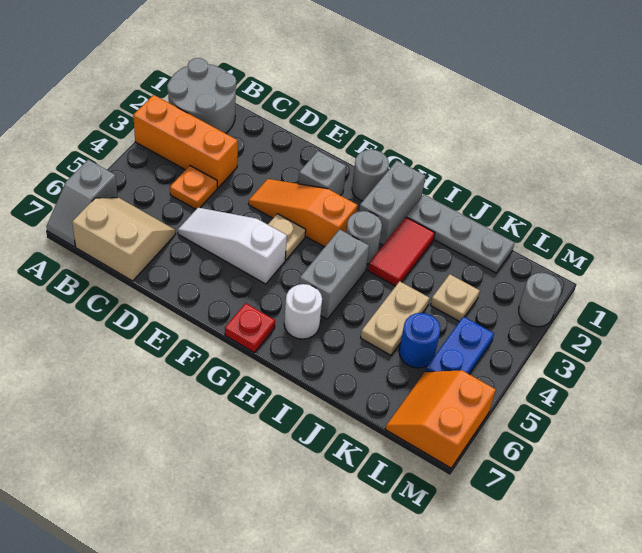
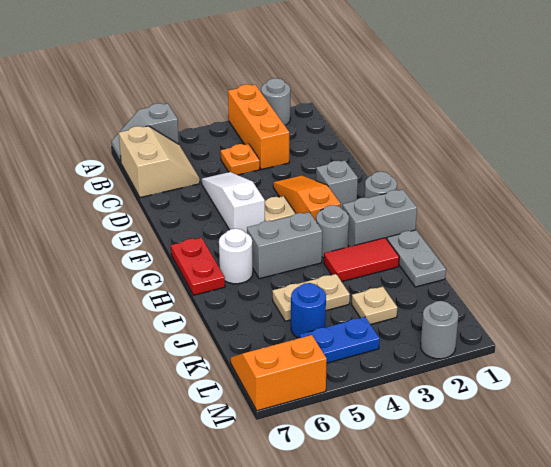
grey 2x2 round brick [167,58,236,133] -> grey 1x1 round brick [261,78,290,125]
red 1x1 plate [225,303,275,353] -> red 1x2 plate [171,238,225,295]
grey 1x3 plate [407,195,515,273] -> grey 1x2 plate [387,230,446,287]

